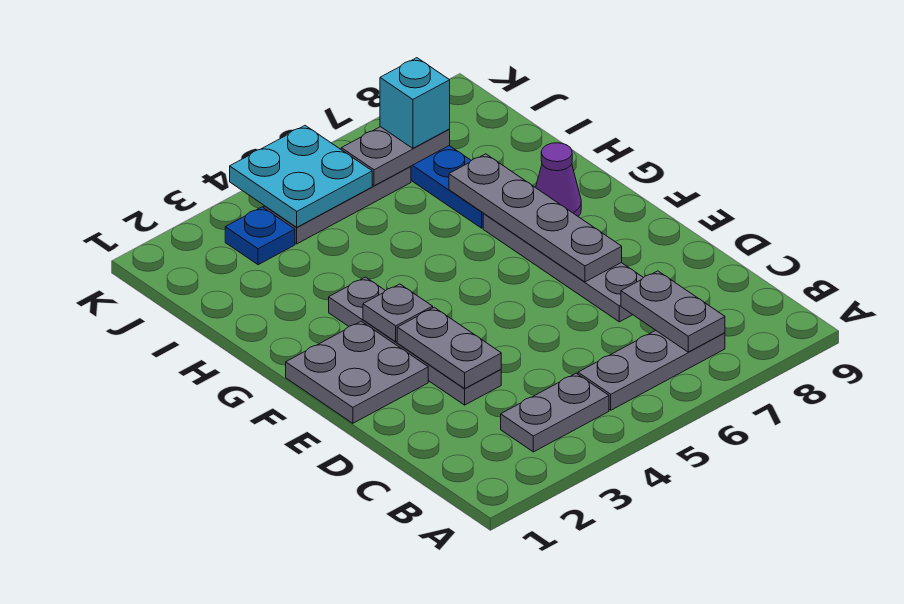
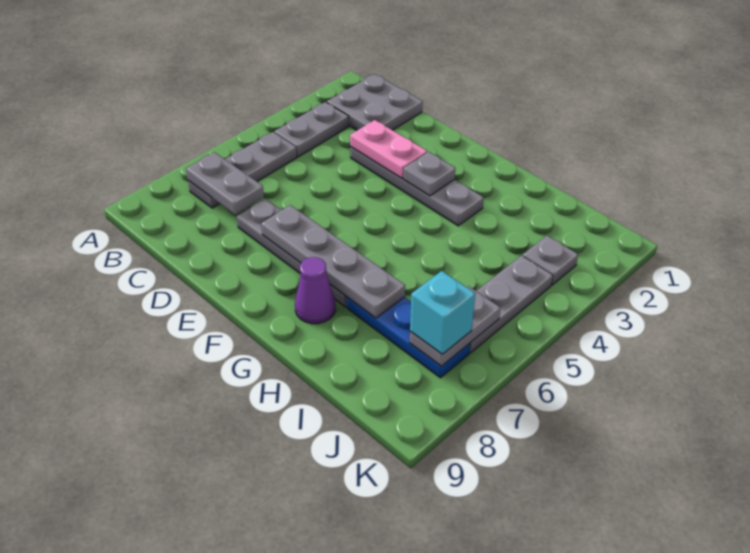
grey 1x2 plate [397,307,501,388] -> pink 1x2 plate [350,120,427,178]
grey 2x2 plate [286,321,428,423] -> grey 2x2 plate moved to [327,74,423,130]
blue 1x1 plate [225,207,295,265] -> grey 1x1 plate [523,236,578,285]
cyan 2x2 plate [230,126,372,227] -> none

